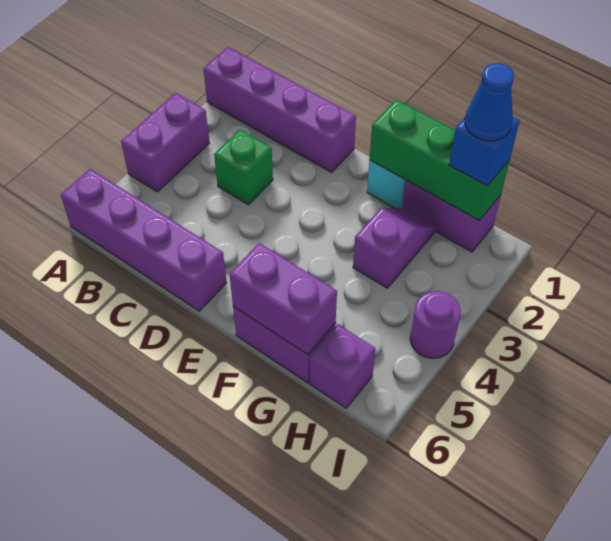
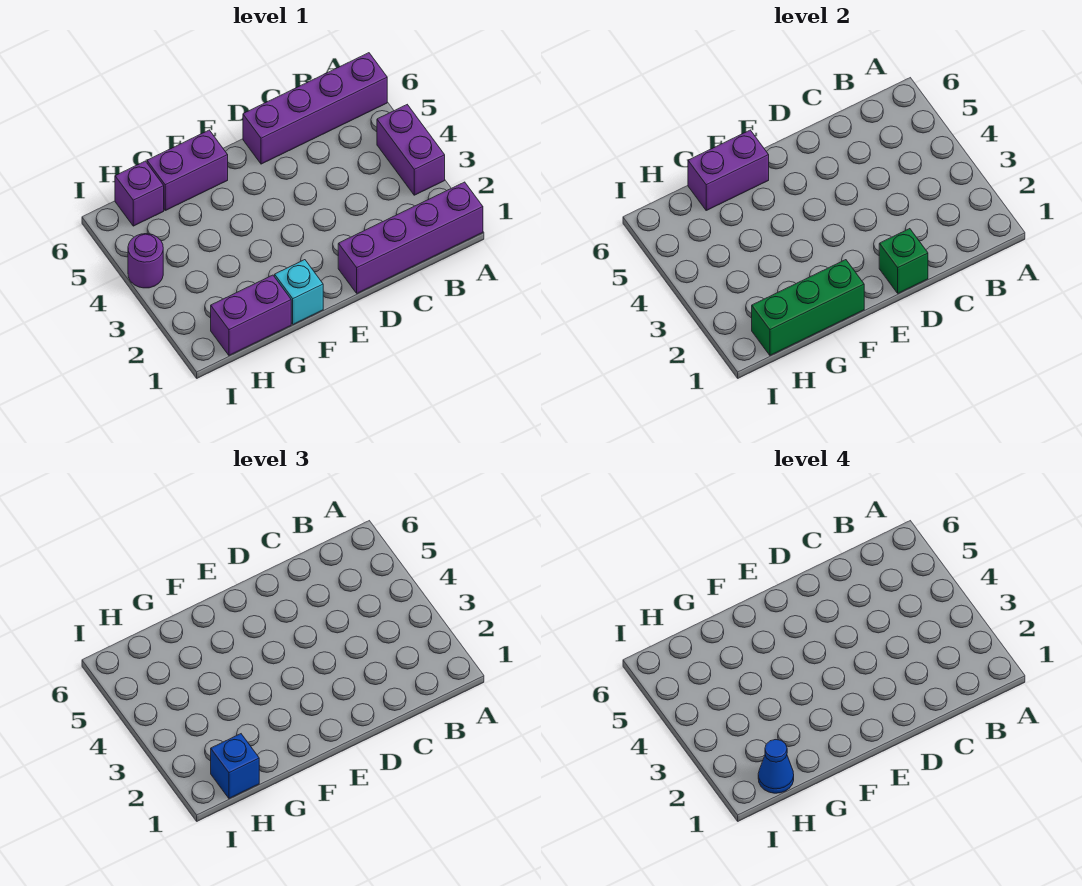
green 1x1 brick [214,130,273,205] -> green 1x1 brick moved to [879,229,928,293]
purple 1x2 slope [353,208,435,288] -> none

